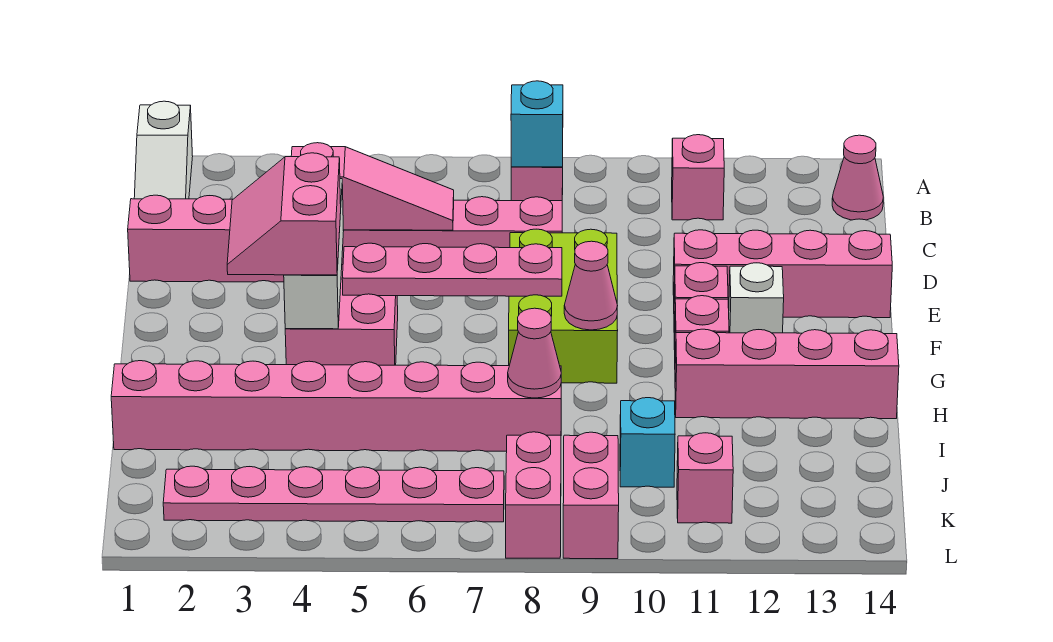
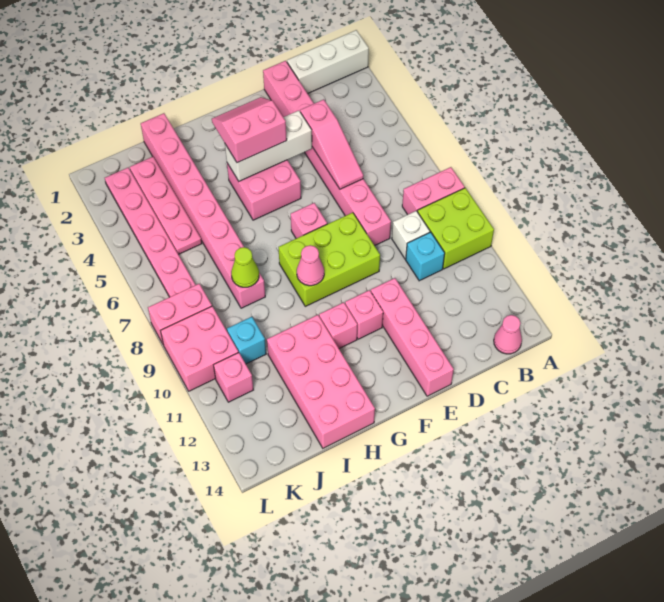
white 1x3 slope [134,101,193,199] -> white 1x3 brick [287,30,369,94]
none -> lime 2x2 brick [418,188,494,269]
cyan 1x1 brick [511,81,563,167] -> cyan 1x1 brick moved to [406,232,445,281]
pink 1x1 brick [672,135,724,220] -> pink 1x1 brick moved to [291,203,327,238]
pink 1x4 plate [342,243,562,296] -> pink 1x4 plate moved to [130,157,202,254]
white 1x1 brick [729,263,784,333] -> white 1x1 brick moved to [392,211,430,259]
pink 1x4 brick [675,329,899,419] -> pink 2x4 brick [267,315,375,448]
pink 1x1 cone [508,308,561,398] -> lime 1x1 cone [231,247,259,287]
pink 1x2 brick [563,432,619,559] -> pink 2x2 brick [161,306,238,391]

